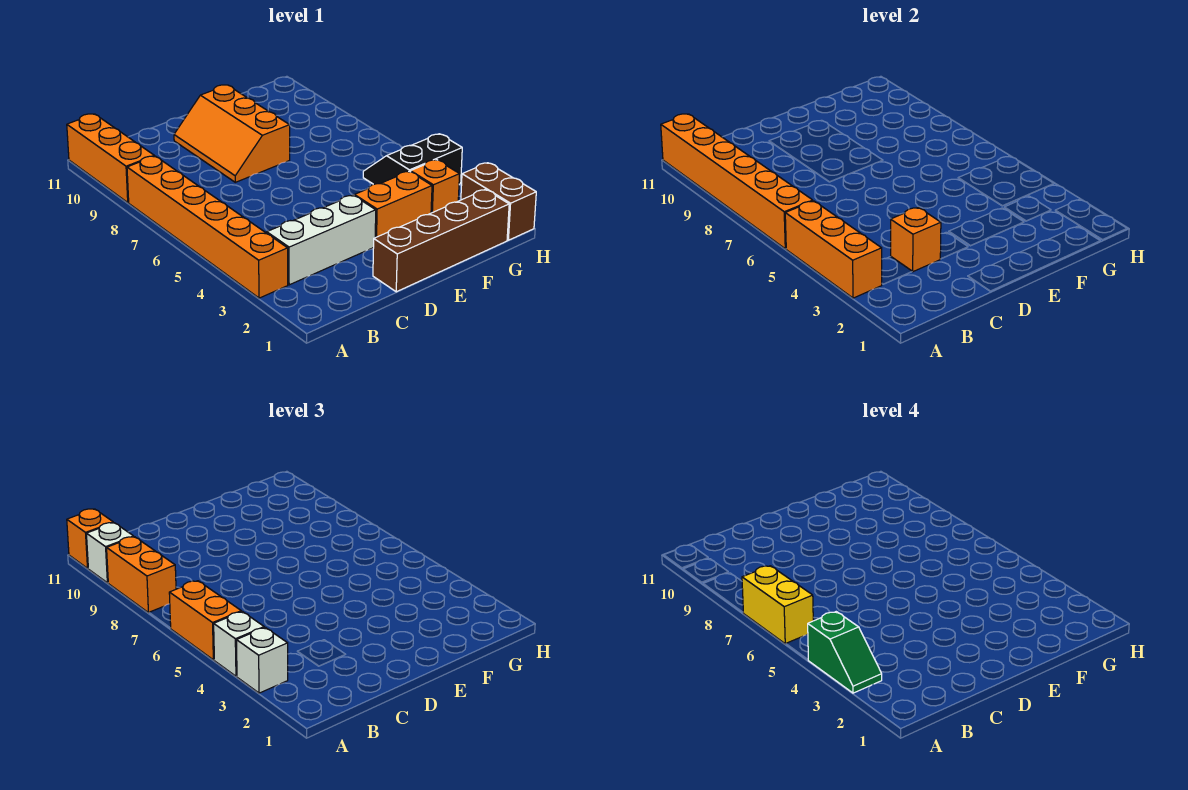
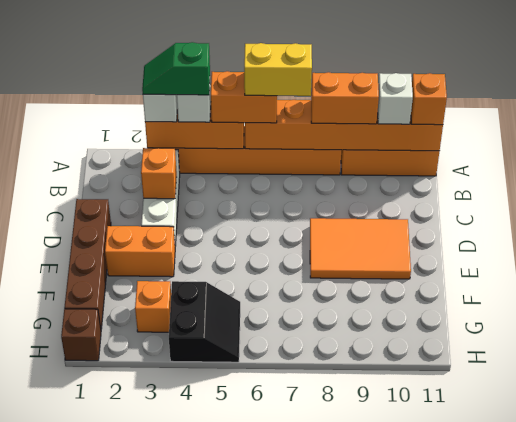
orange 2x3 slope [174,85,290,182] -> orange 2x3 tile [310,218,411,279]
orange 1x2 brick [354,171,432,238] -> orange 1x2 brick turned to [105,226,175,277]
brown 1x2 brick [461,163,536,240] -> brown 1x1 brick [61,309,101,361]

